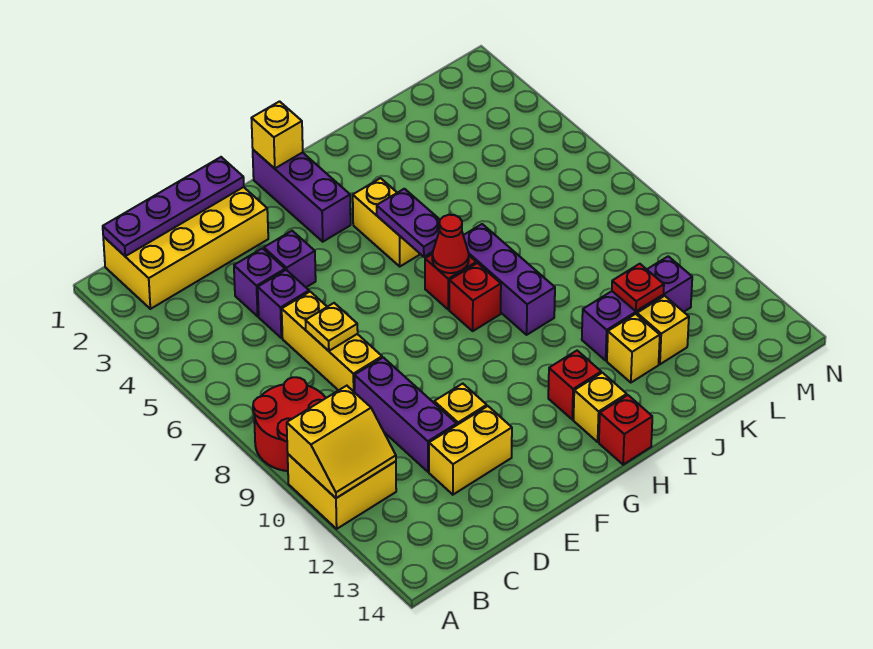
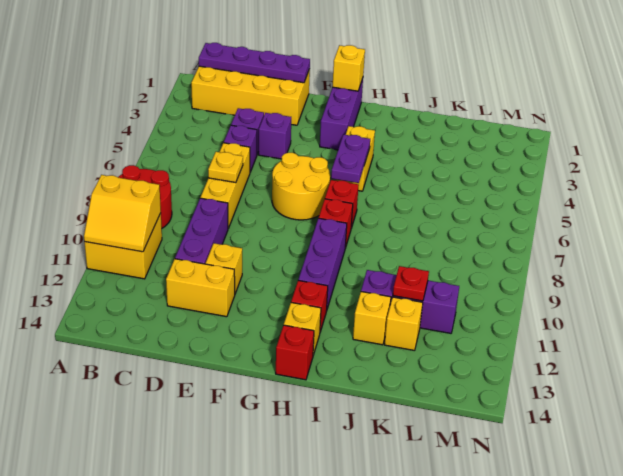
none -> yellow 2x2 round brick [272,153,330,220]
red 1x1 cone [432,215,469,273] -> none
purple 1x3 brick [463,224,555,335] -> purple 1x3 brick moved to [298,218,347,311]

